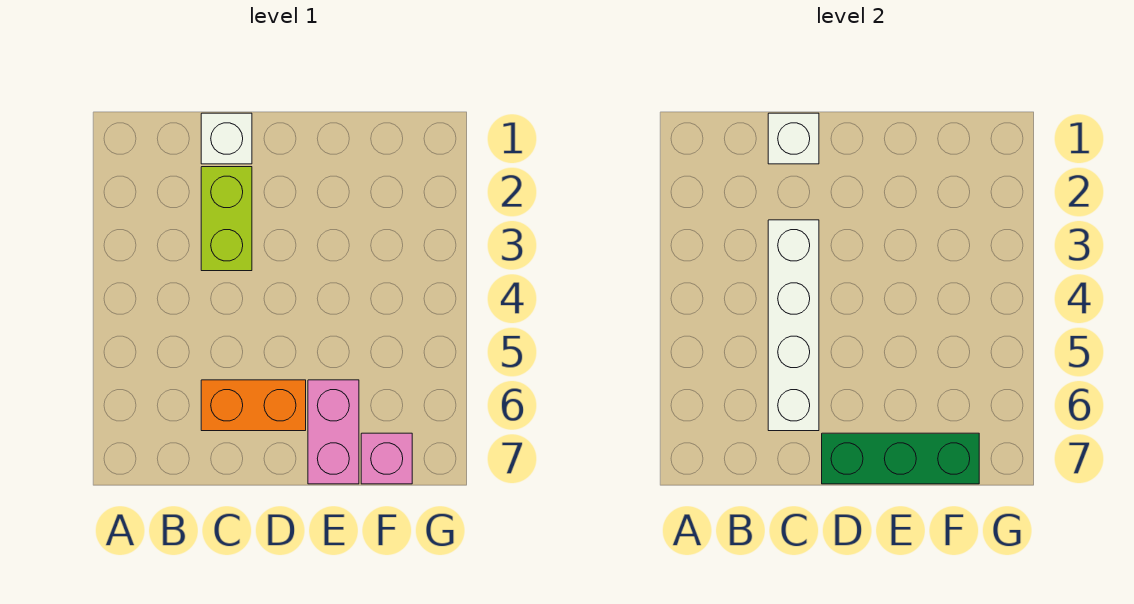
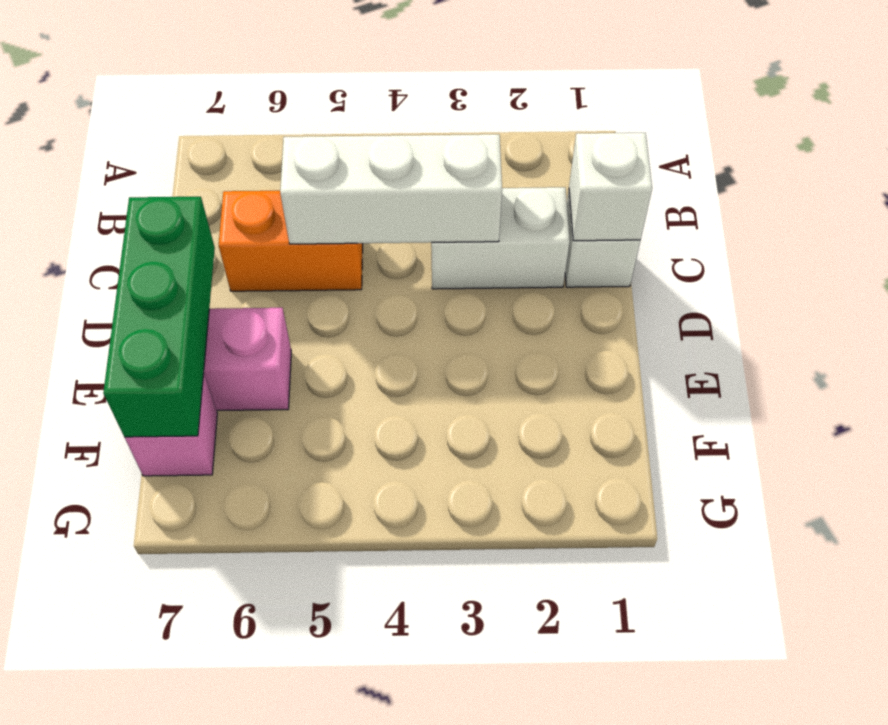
lime 1x2 brick [201,167,252,271] -> white 1x2 brick [431,187,570,289]
white 1x4 brick [768,220,819,431] -> white 1x3 brick [280,134,502,244]
orange 1x2 brick [201,380,306,431] -> orange 1x2 brick turned to [219,191,363,291]

